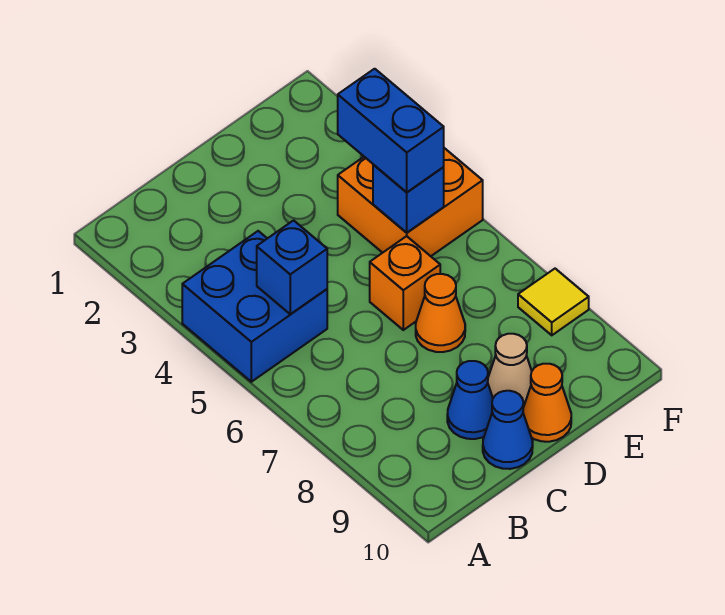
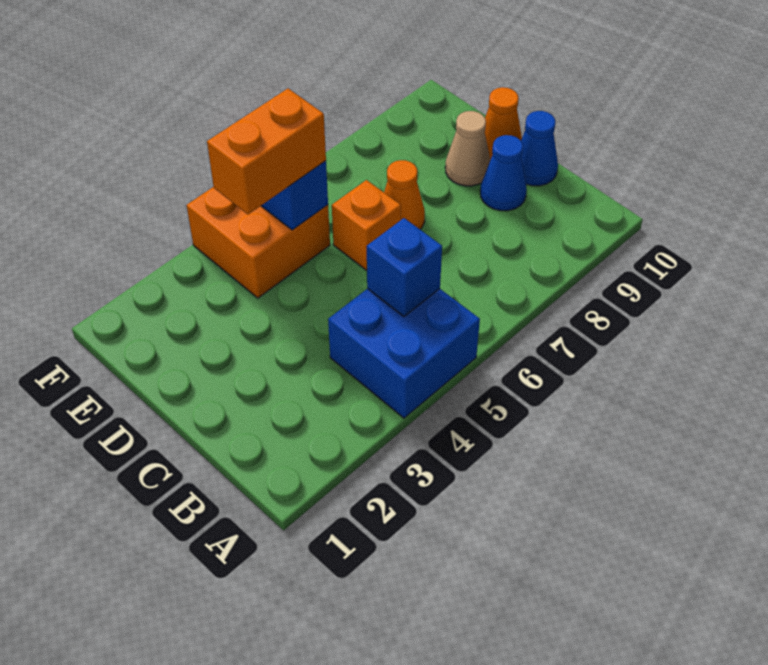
blue 1x2 brick [338,69,444,192] -> orange 1x2 brick [207,89,326,214]
yellow 1x1 tile [518,269,589,335] -> none

